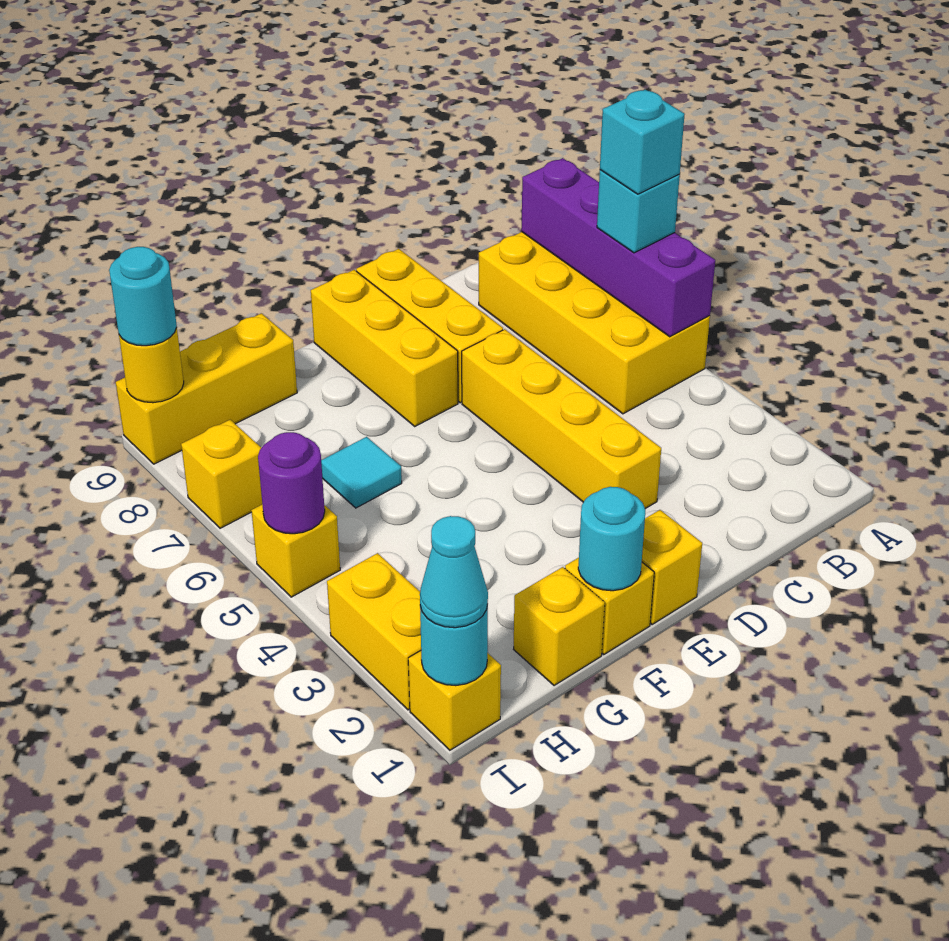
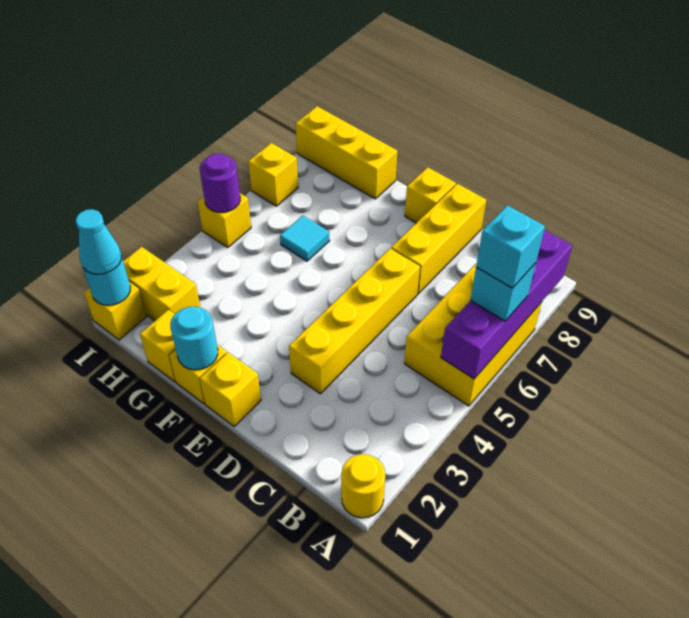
yellow 2x4 brick [479,232,710,414] -> yellow 2x3 brick [404,263,542,406]
yellow 1x3 brick [311,270,458,426] -> yellow 1x1 brick [405,167,456,223]
yellow 1x2 brick [327,553,421,710] -> yellow 1x2 brick turned to [123,247,200,321]
yellow 1x1 round brick [119,328,184,403] -> yellow 1x1 round brick moved to [341,454,385,518]
cyan 1x1 round brick [109,247,177,346] -> none

